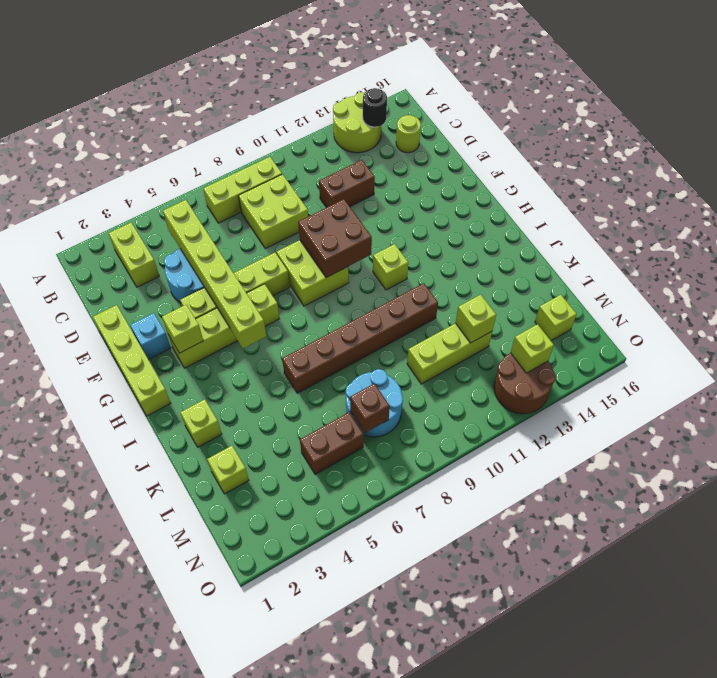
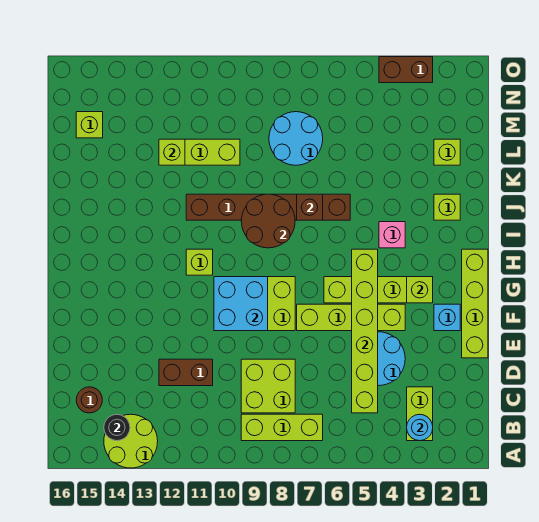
none -> cyan 1x1 round brick [407,414,433,441]
lime 1x1 round brick [396,115,421,153] -> brown 1x1 round brick [76,387,102,413]
brown 2x2 brick [298,199,372,278] -> cyan 2x2 brick [214,277,268,331]
none -> pink 1x1 brick [379,222,405,248]
brown 1x2 brick [300,412,364,475] -> brown 1x2 brick moved to [379,57,433,83]
brown 1x1 brick [350,383,390,433] -> brown 1x1 brick moved to [297,194,323,220]
brown 2x2 round brick [494,353,556,414] -> brown 2x2 round brick moved to [241,194,295,248]
lime 1x1 brick [511,324,554,373] -> none

